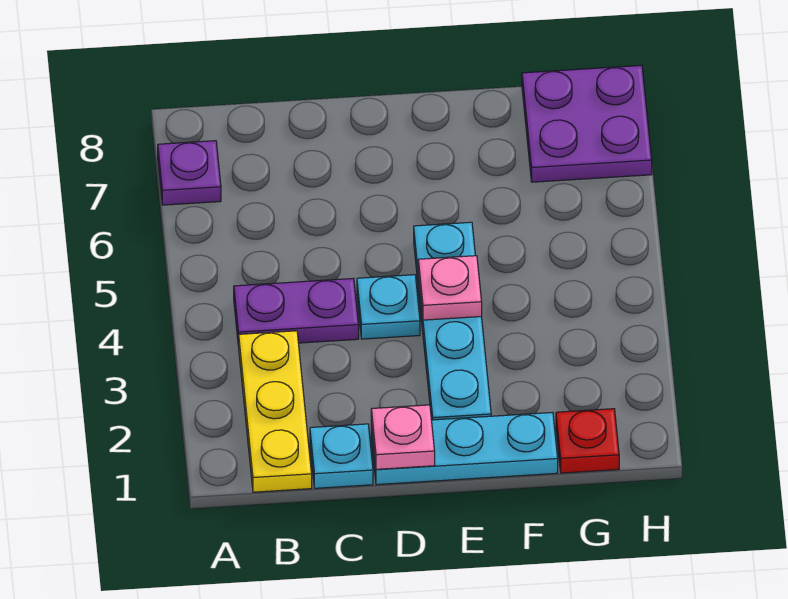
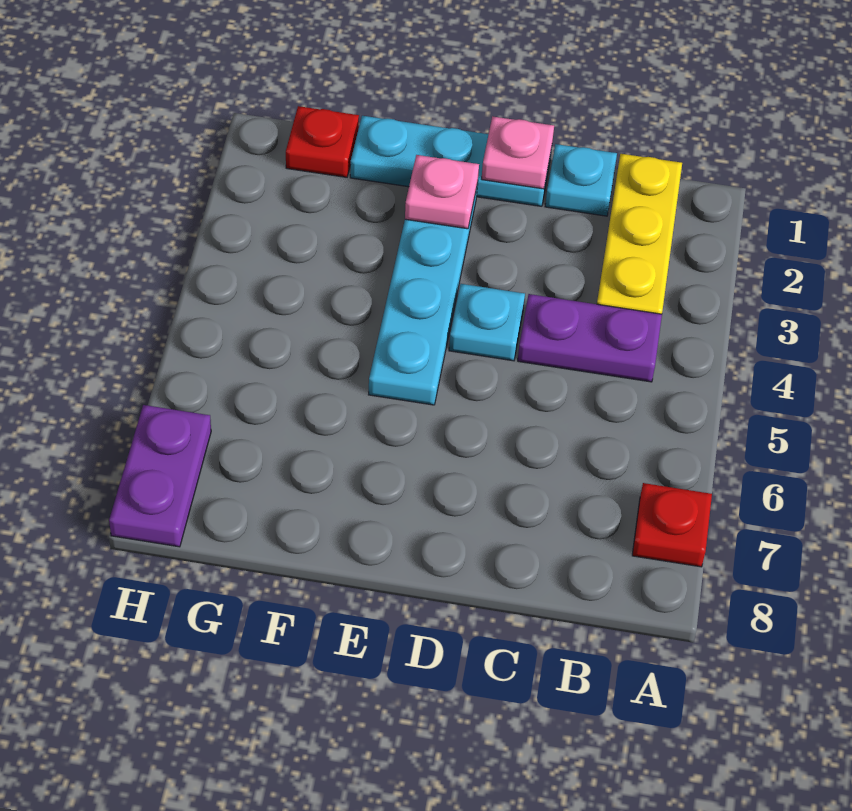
purple 1x1 plate [158,141,221,205] -> red 1x1 plate [632,483,712,567]
pink 1x1 plate [418,256,482,320] -> pink 1x1 plate moved to [405,155,479,229]
purple 2x2 plate [522,65,652,182] -> purple 1x2 plate [109,405,211,547]

